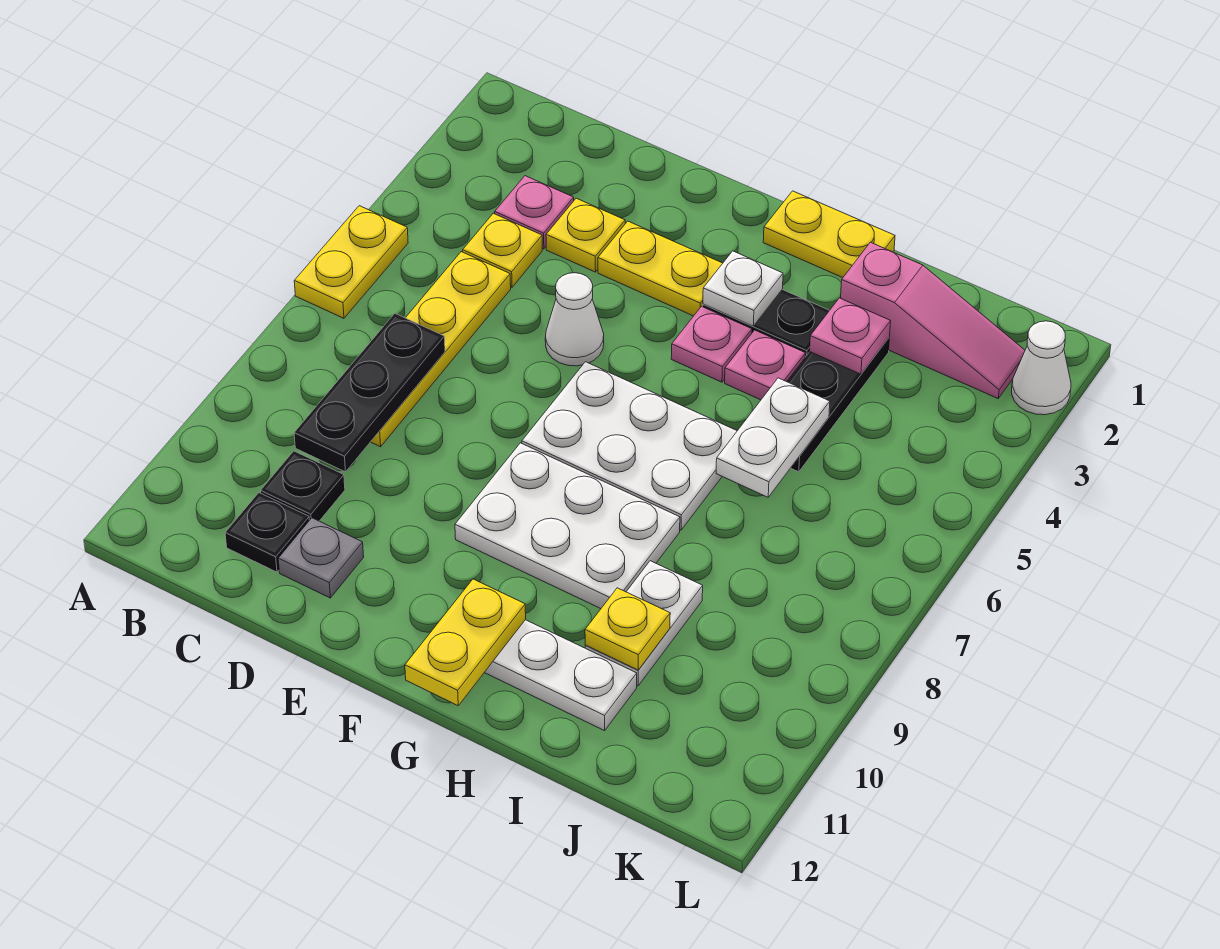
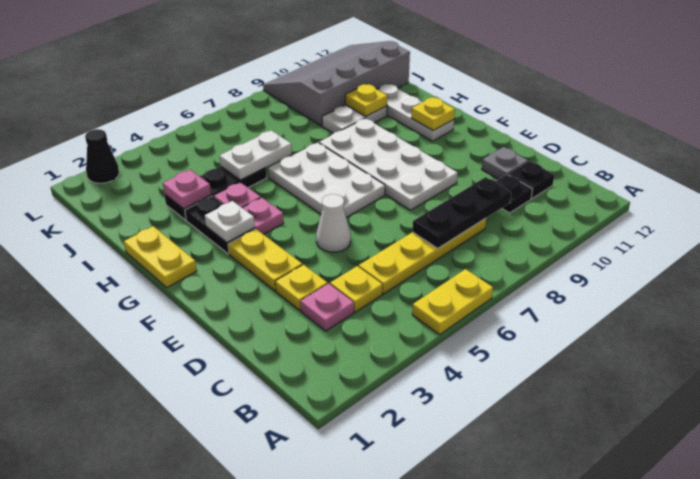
white 2x3 plate [455,443,680,609] -> white 2x4 plate [319,118,458,210]
yellow 1x2 plate [405,579,526,705] -> yellow 1x1 plate [411,97,455,130]
pink 1x3 slope [841,242,1025,398] -> none
none -> grey 3x4 slope [263,41,410,126]
white 1x1 cone [1012,321,1071,415] -> black 1x1 cone [85,129,119,183]

